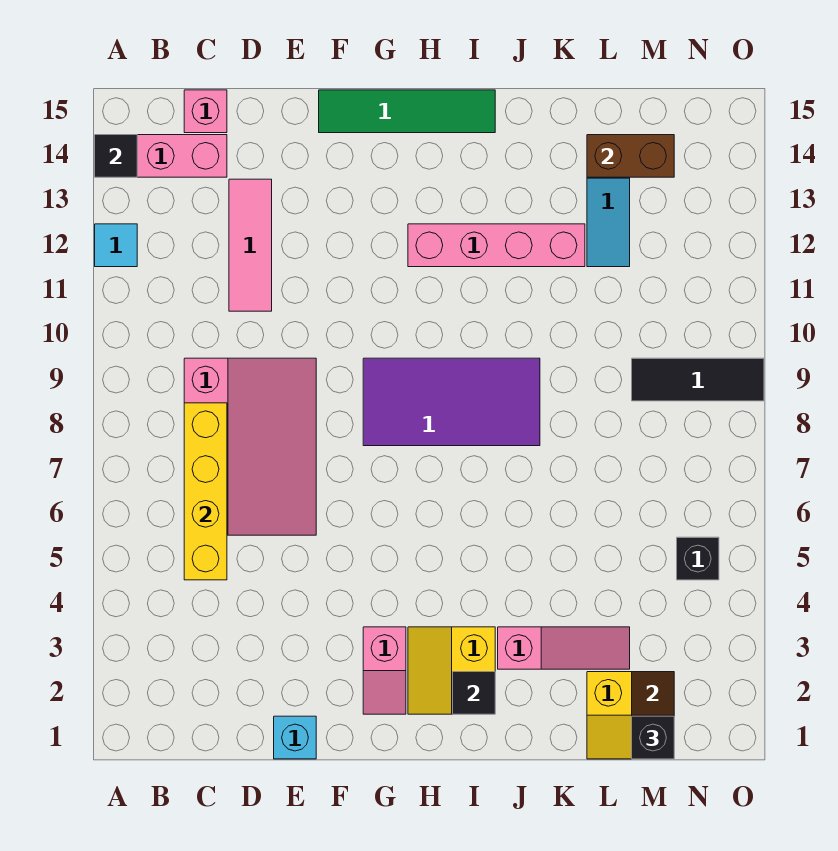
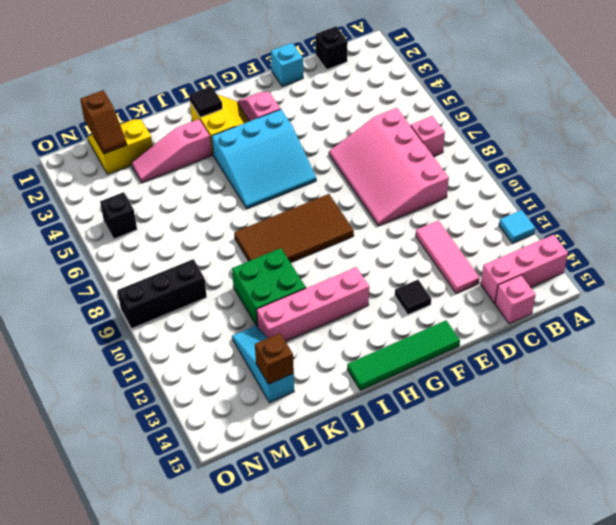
black 1x1 tile [95,135,137,177] -> black 1x1 tile moved to [395,280,431,315]
none -> pink 1x1 brick [411,116,445,157]
yellow 1x4 brick [184,403,227,580] -> none
none -> cyan 3x3 slope [212,109,316,209]
purple 2x4 tile [363,358,540,446] -> brown 2x4 tile [234,194,354,263]
none -> green 2x2 brick [232,248,306,327]
brown 1x2 brick [587,135,674,177] -> brown 1x1 brick [255,333,294,384]
black 1x1 brick [632,716,674,759] -> black 1x1 brick moved to [316,26,348,70]
black 1x3 tile [632,358,764,401] -> black 1x3 brick [117,259,207,329]

